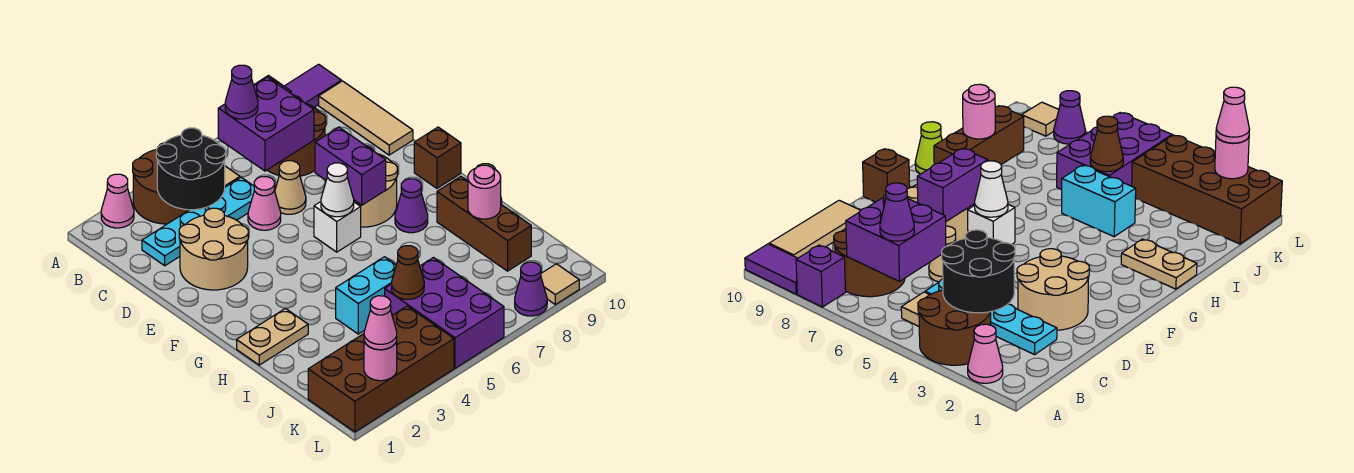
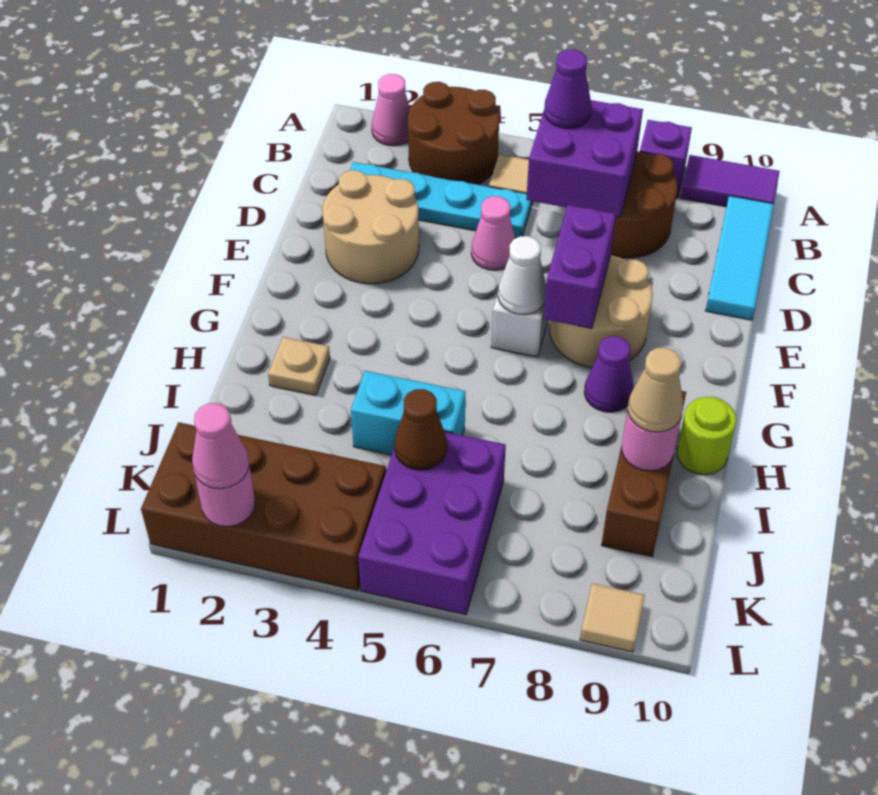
black 2x2 round brick [156,128,226,210] -> none
tan 1x3 tile [319,81,413,155] -> cyan 1x3 tile [706,196,774,320]
tan 1x1 cone [275,161,306,214] -> tan 1x1 cone moved to [628,348,683,432]
brown 1x1 brick [414,127,461,188] -> none
tan 1x2 plate [237,309,308,365] -> tan 1x1 plate [268,337,330,395]
lime 1x1 cone [915,122,942,174] -> lime 1x1 round brick [677,397,736,475]
purple 1x1 cone [515,262,547,316] -> none

